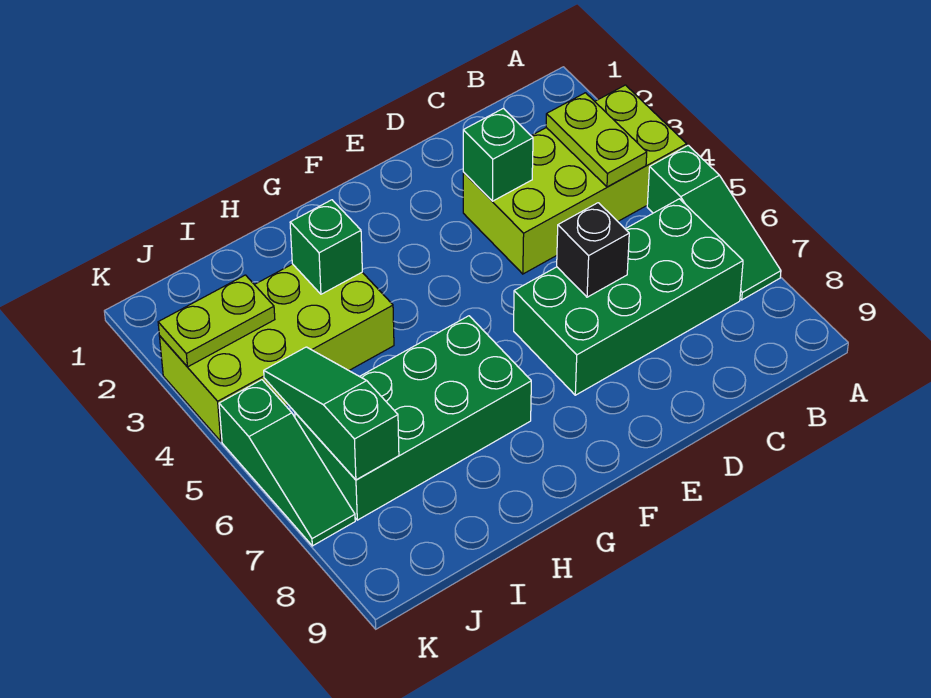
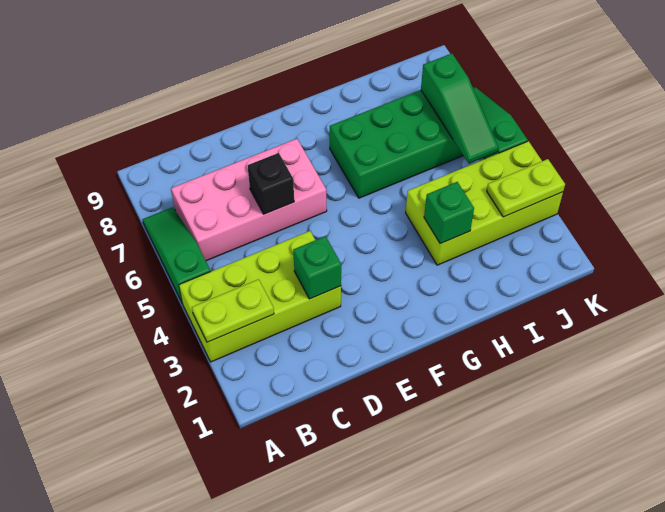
lime 1x2 plate [546,93,647,187] -> lime 1x2 plate turned to [192,279,274,342]
green 2x4 brick [514,199,743,395] -> pink 2x4 brick [171,139,327,261]

